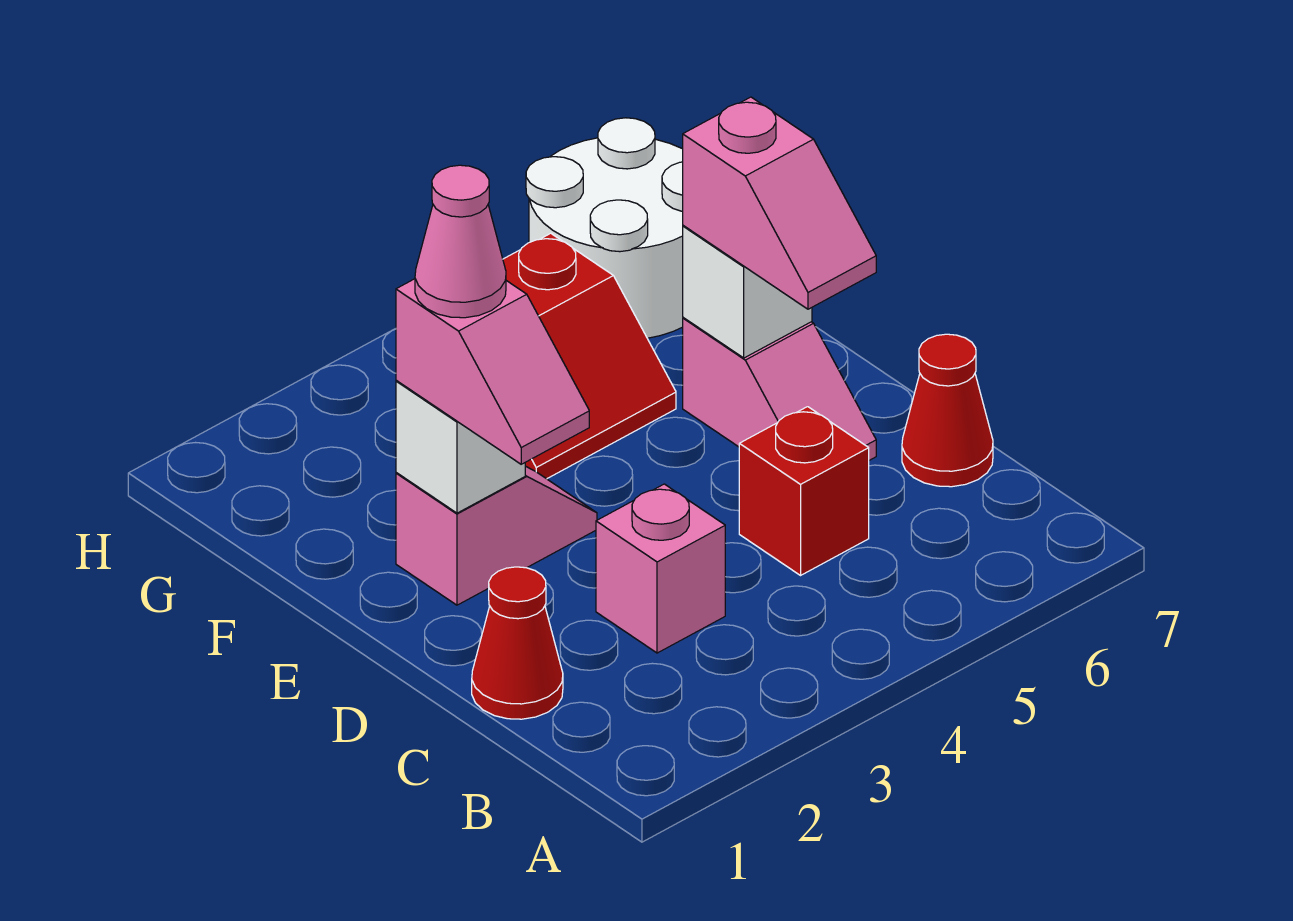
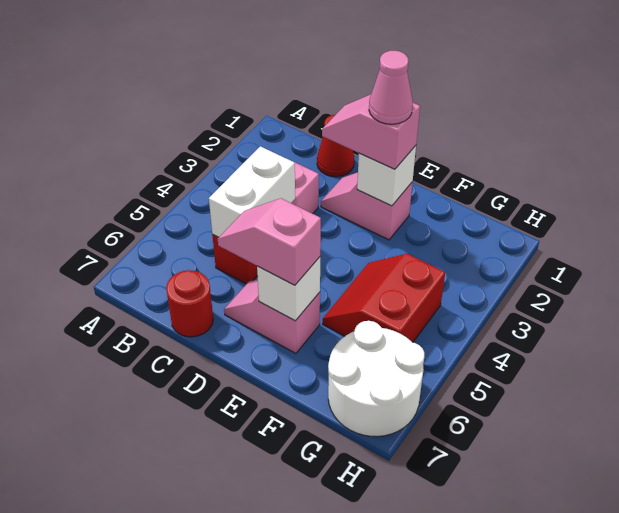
none -> white 1x2 brick [209,146,295,237]
red 1x1 cone [902,334,993,487] -> red 1x1 round brick [166,270,213,337]
pink 1x2 slope [396,466,597,605] -> pink 1x2 slope turned to [321,172,412,240]

